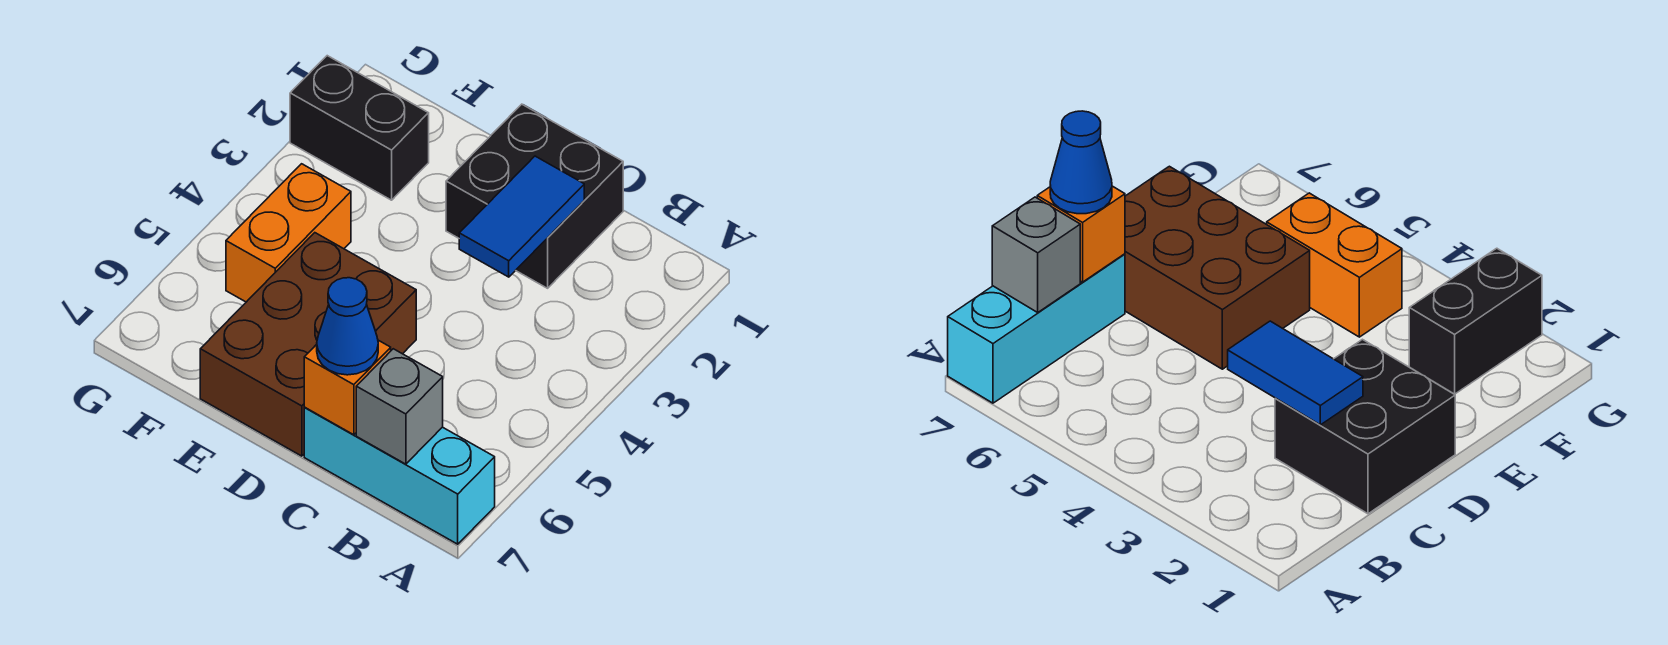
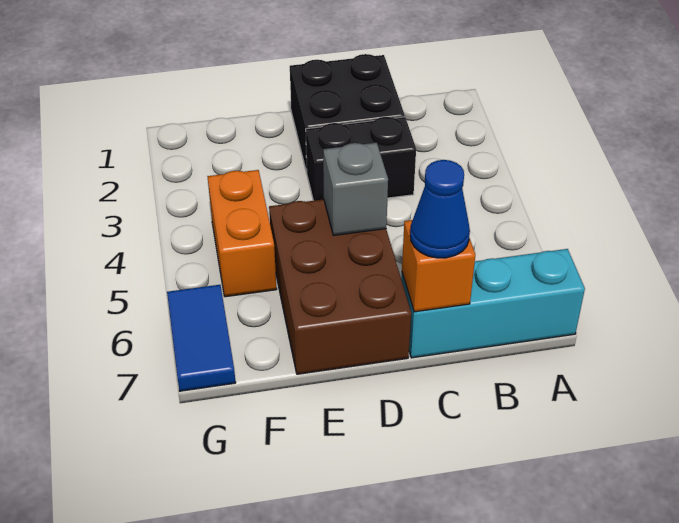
grey 1x1 brick [356,349,443,464] -> grey 1x1 brick moved to [323,143,388,235]
blue 1x2 tile [459,156,584,277] -> blue 1x2 tile moved to [167,285,236,391]
black 1x2 brick [290,56,429,200] -> black 1x2 brick moved to [306,117,416,201]

